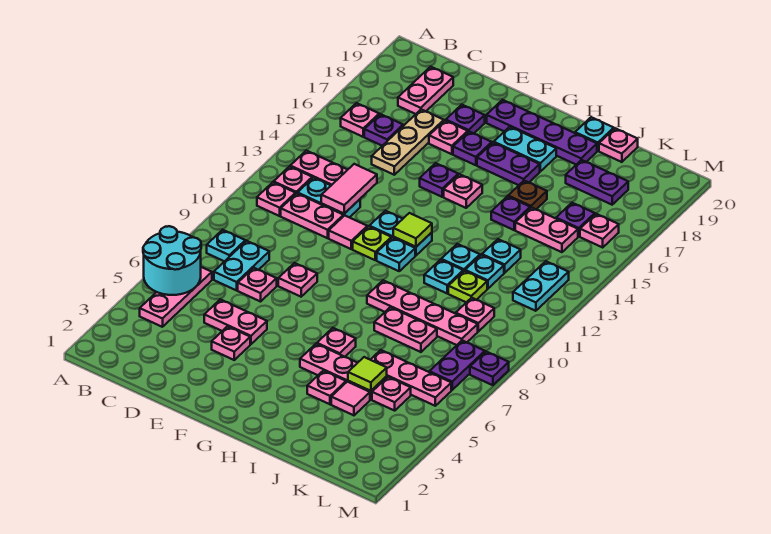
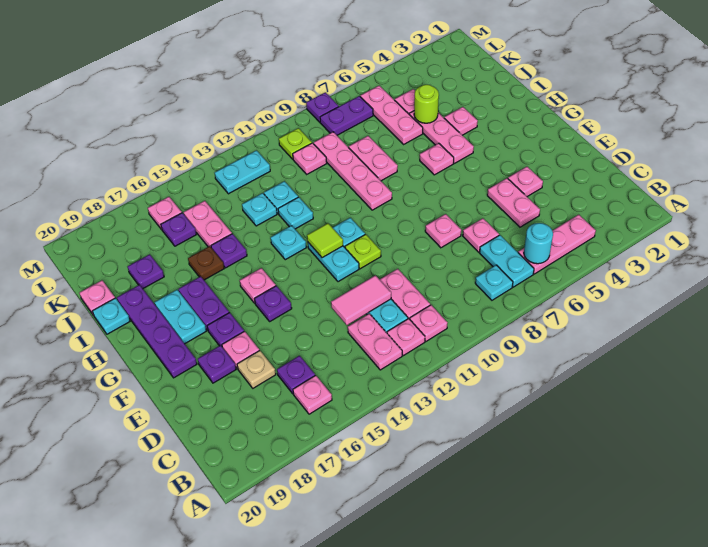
cyan 2x2 round brick [143,226,201,295] -> cyan 1x1 round brick [524,223,553,264]
cyan 1x2 plate [214,241,269,290] -> cyan 1x2 plate turned to [480,235,534,287]
pink 1x2 plate [398,67,453,114] -> none
tan 1x3 plate [372,109,444,175] -> tan 1x1 plate [237,350,276,388]
pink 1x1 tile [329,215,367,249] -> none
cyan 1x1 plate [424,260,463,293] -> cyan 1x1 plate moved to [271,226,306,260]
pink 1x1 tile [331,382,370,415] -> none
lime 1x1 tile [348,357,387,391] -> lime 1x1 round brick [414,85,439,123]
lime 1x1 plate [448,271,487,302] -> lime 1x1 plate moved to [279,128,312,159]
purple 1x2 plate [566,160,628,205] -> purple 1x1 plate [127,254,164,289]

